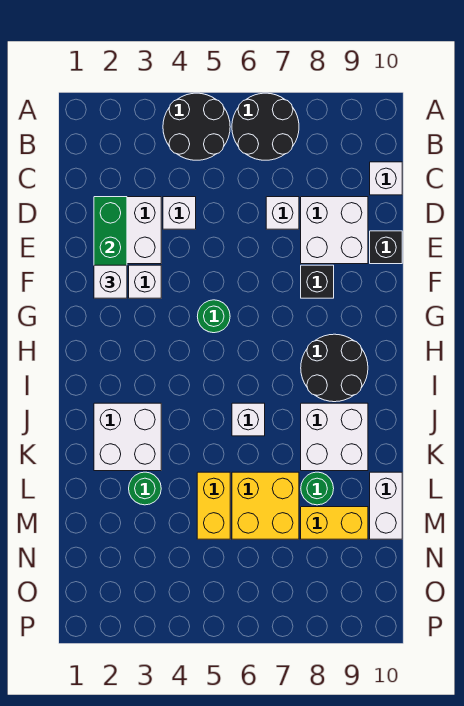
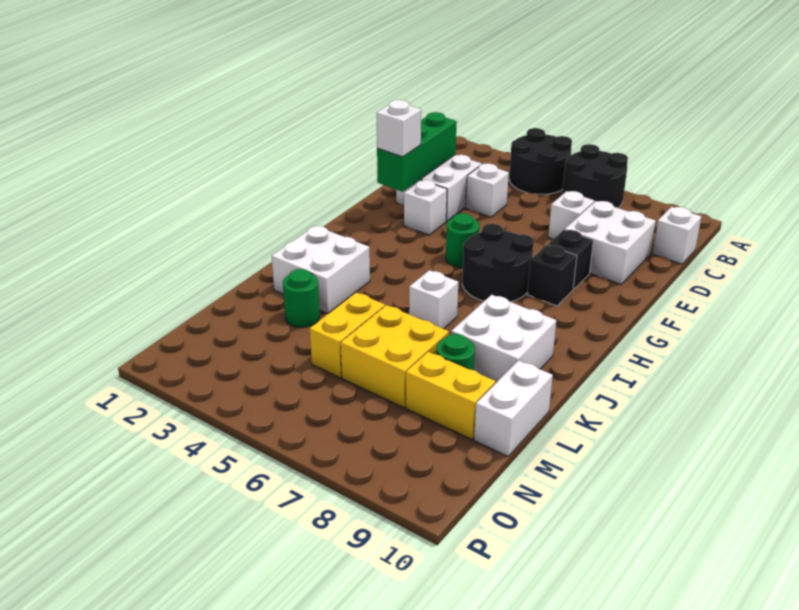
black 1x1 brick [370,231,402,264] -> black 1x1 brick moved to [527,245,577,306]
black 2x2 round brick [301,334,368,402] -> black 2x2 round brick moved to [462,224,534,302]

